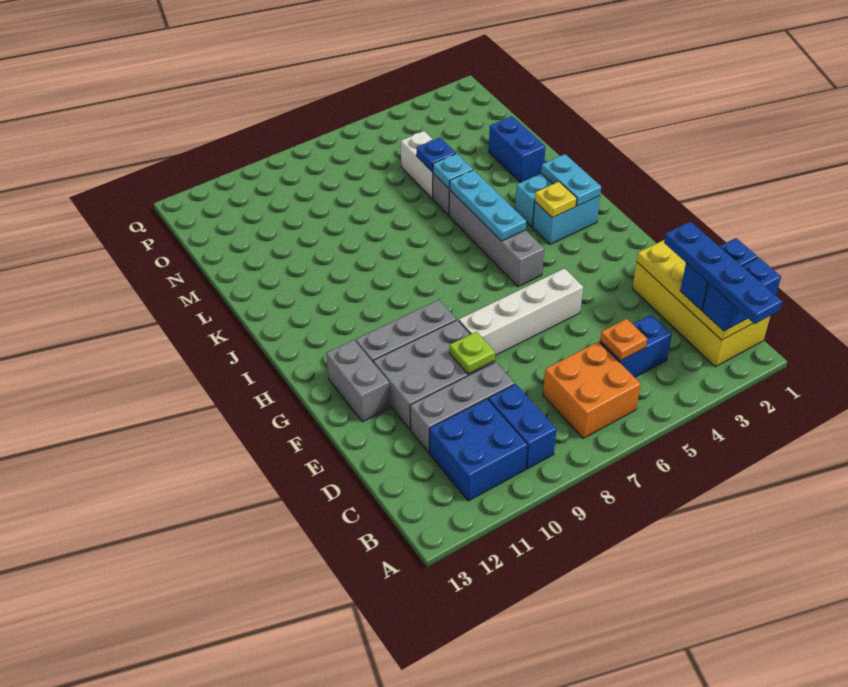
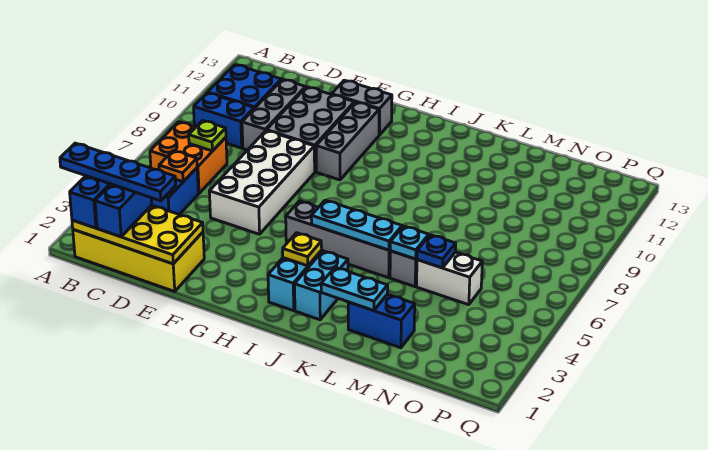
lime 1x1 plate [449,332,495,374] -> lime 1x1 plate moved to [189,121,226,151]
white 1x4 brick [459,268,583,355] -> white 2x4 brick [209,131,315,234]
cyan 1x2 plate [541,154,601,206] -> cyan 1x2 plate moved to [321,267,388,311]

